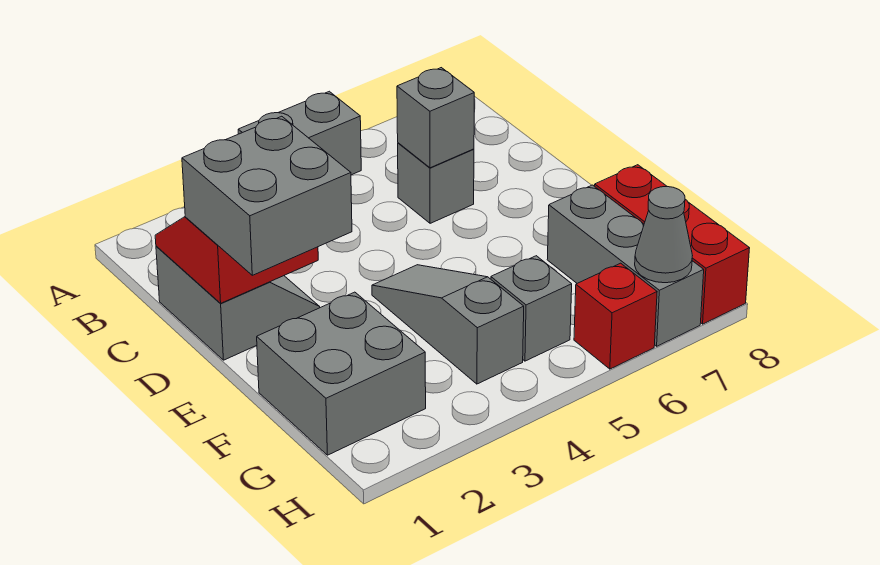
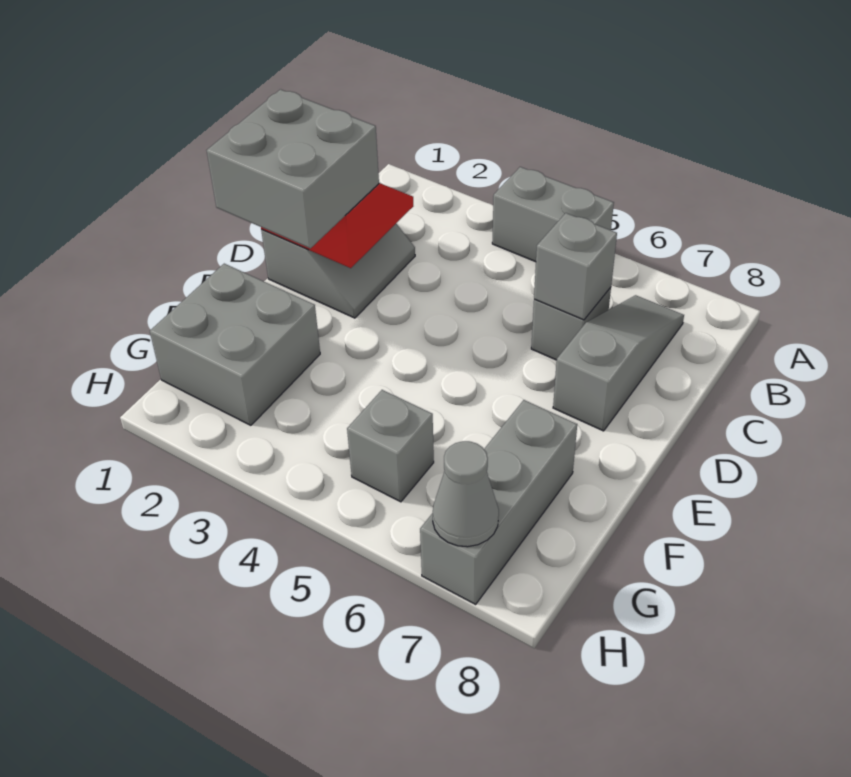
grey 1x3 slope [372,265,524,384] -> grey 1x3 slope moved to [553,295,684,431]
red 1x3 brick [595,165,750,324] -> none
red 1x1 brick [574,263,657,369] -> none

